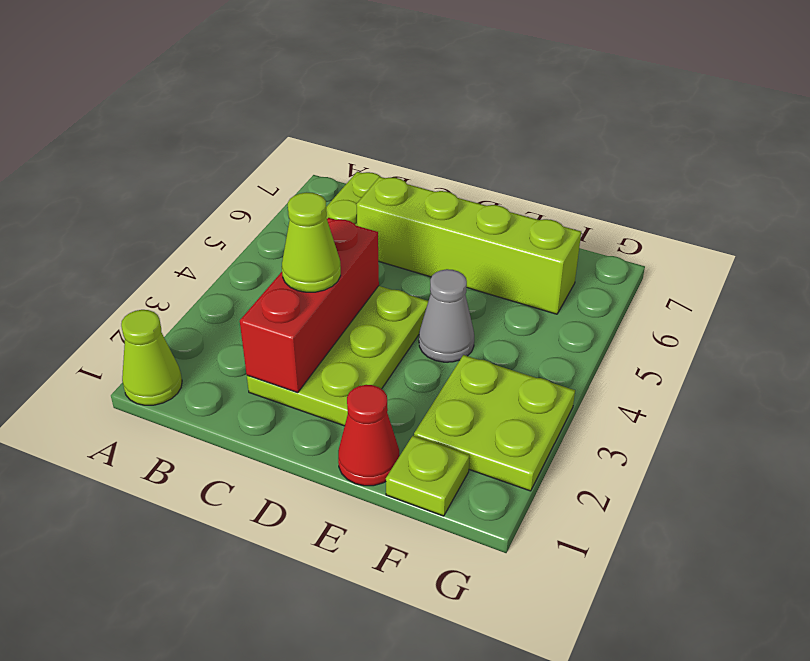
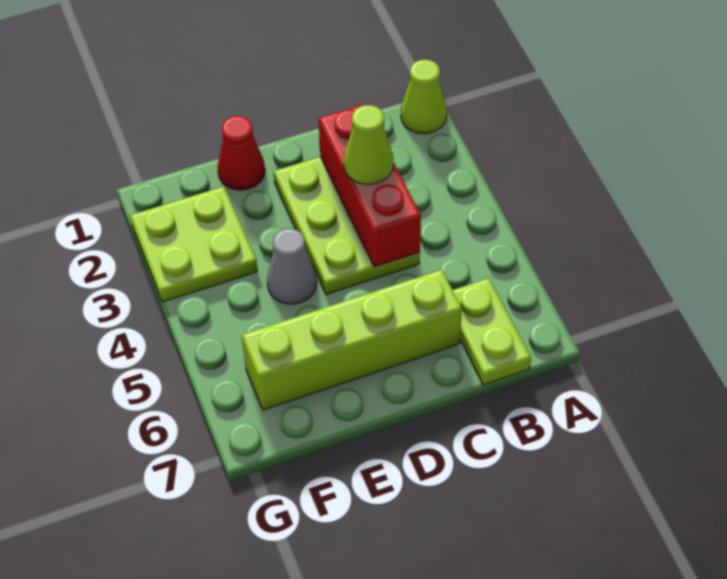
lime 1x1 plate [386,436,470,516] -> none

